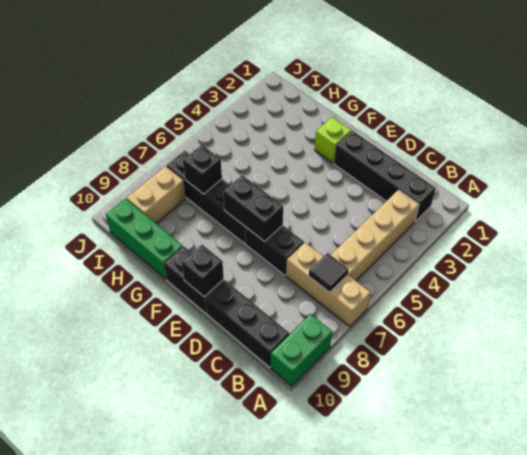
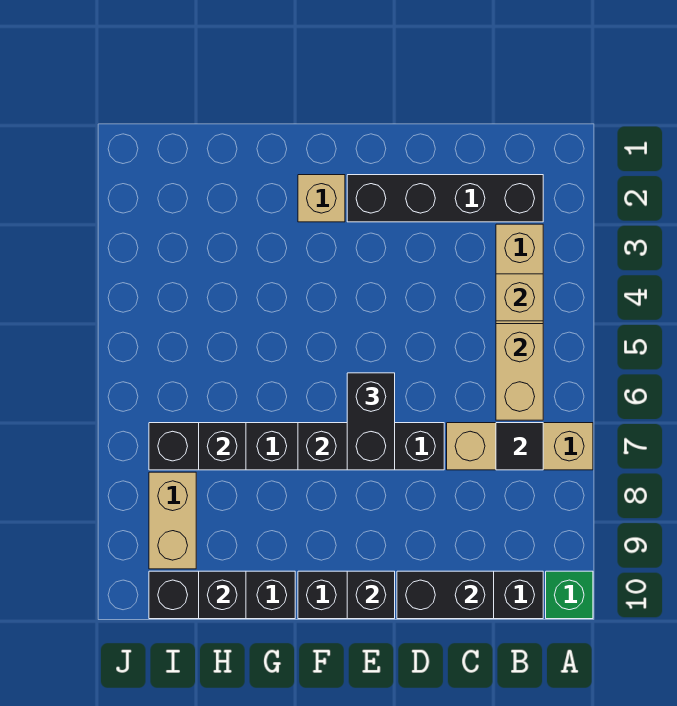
green 1x2 brick [271,314,332,386] -> green 1x1 brick [546,571,593,619]
none -> tan 1x1 brick [496,274,543,321]
none -> tan 1x2 brick [496,324,543,420]
none -> black 1x2 brick [397,571,494,619]
none -> black 1x2 brick [347,373,395,470]
lime 1x1 brick [315,117,351,163] -> tan 1x1 brick [298,175,345,222]
green 1x3 brick [106,199,183,279] -> black 1x3 brick [149,571,295,619]
none -> black 1x1 brick [199,571,246,619]

